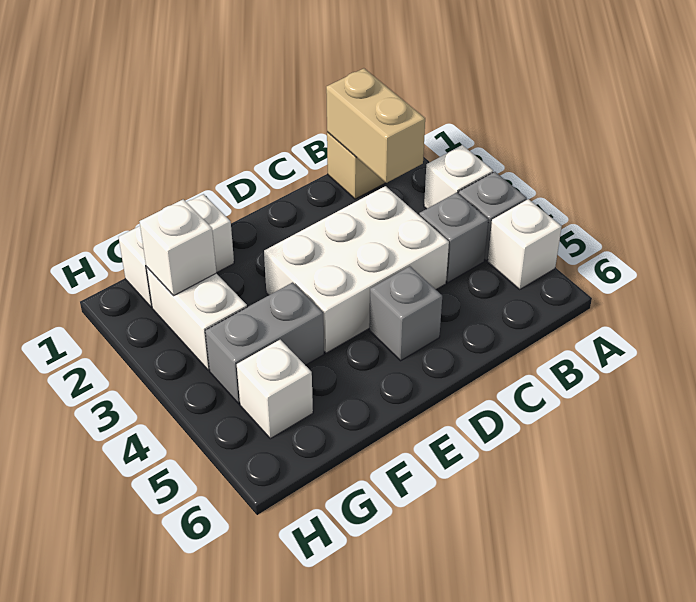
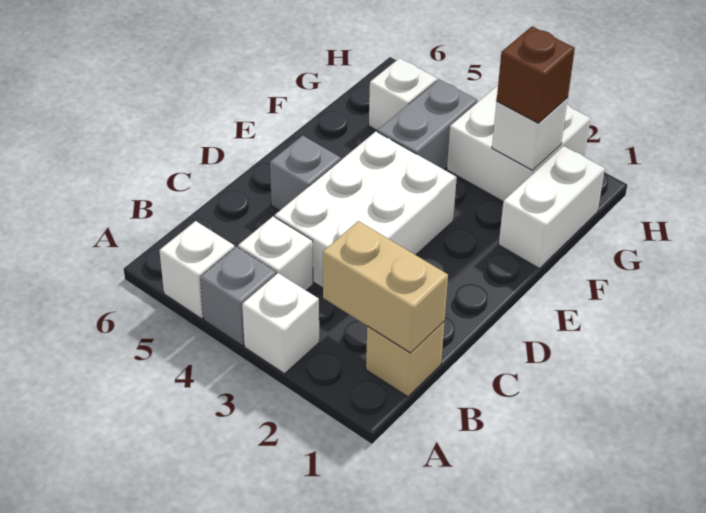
grey 1x1 brick [419,193,488,283] -> white 1x1 brick [238,216,313,290]
white 1x2 brick [146,267,247,370] -> white 2x2 brick [447,85,590,201]
none -> brown 1x1 brick [497,26,575,123]

